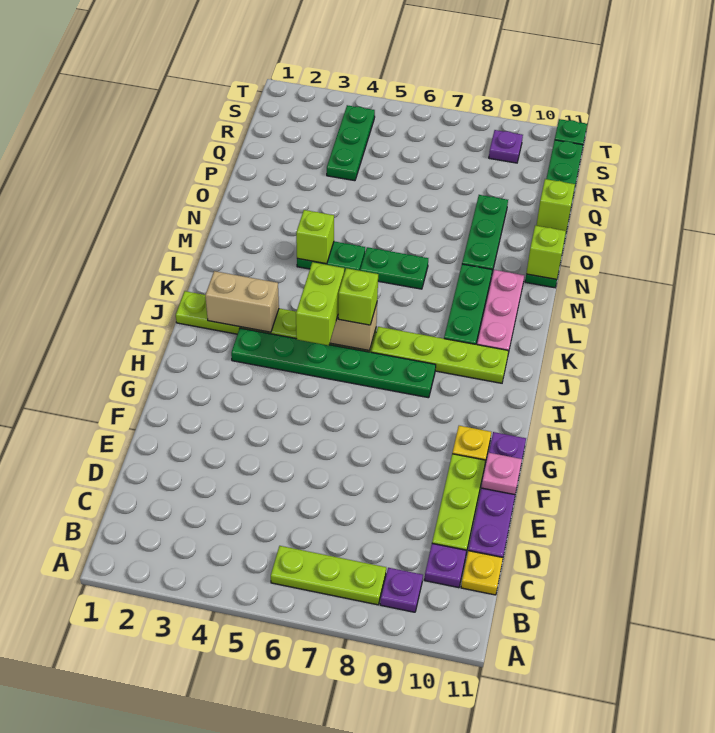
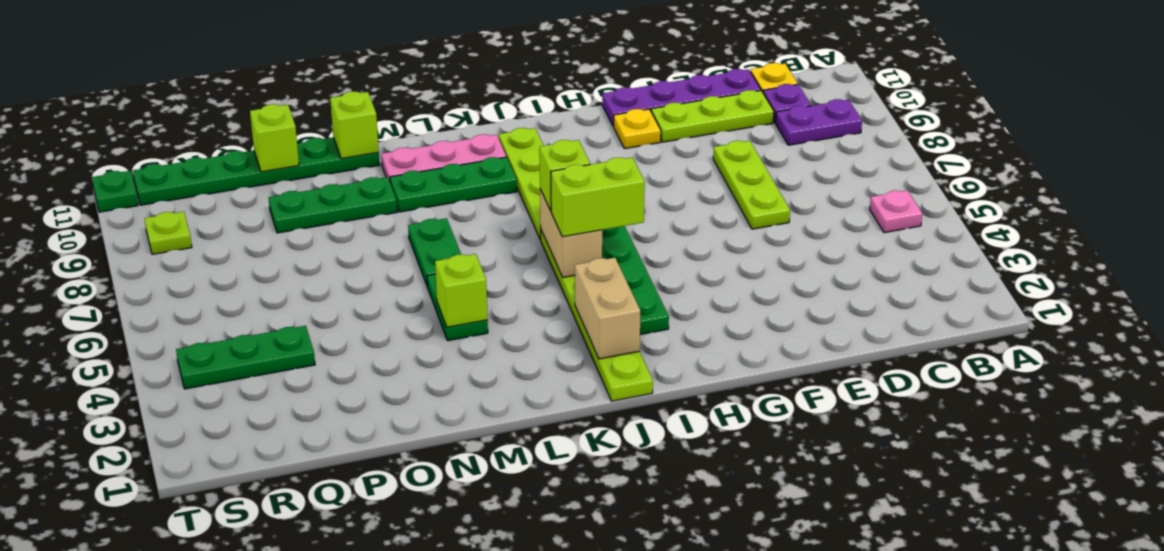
lime 1x3 plate [271,546,386,605] -> lime 1x3 plate moved to [713,141,790,229]
purple 1x1 plate [380,568,423,612] -> purple 1x2 plate [776,99,862,145]
pink 1x1 plate [481,453,522,495] -> pink 1x1 plate moved to [870,190,922,233]
purple 1x1 plate [489,130,523,163] -> lime 1x1 plate [145,212,192,254]

